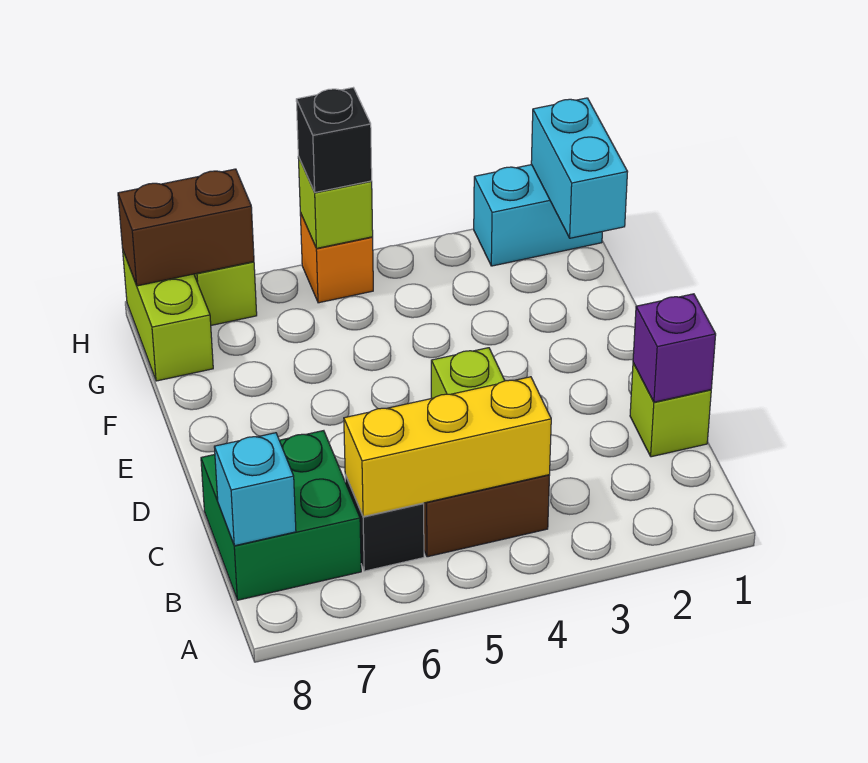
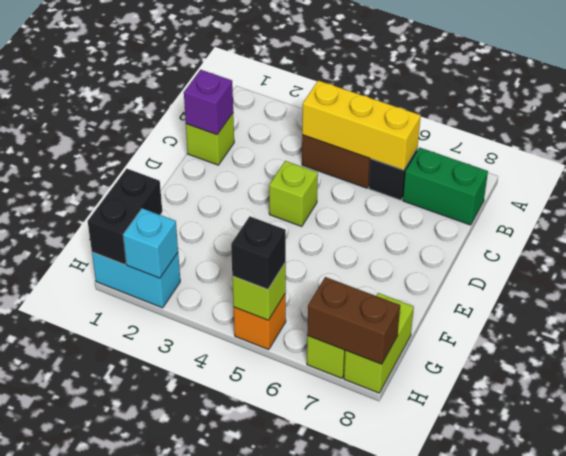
green 2x2 brick [201,431,361,600] -> green 1x2 brick [403,148,488,225]
cyan 1x1 brick [214,433,296,546] -> cyan 1x1 brick moved to [123,208,178,278]
cyan 1x2 brick [531,98,627,238] -> black 1x2 brick [88,169,162,265]

